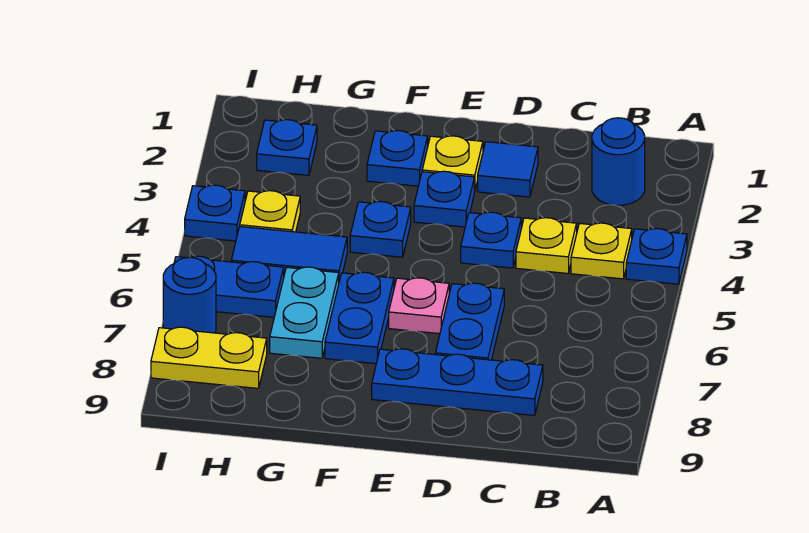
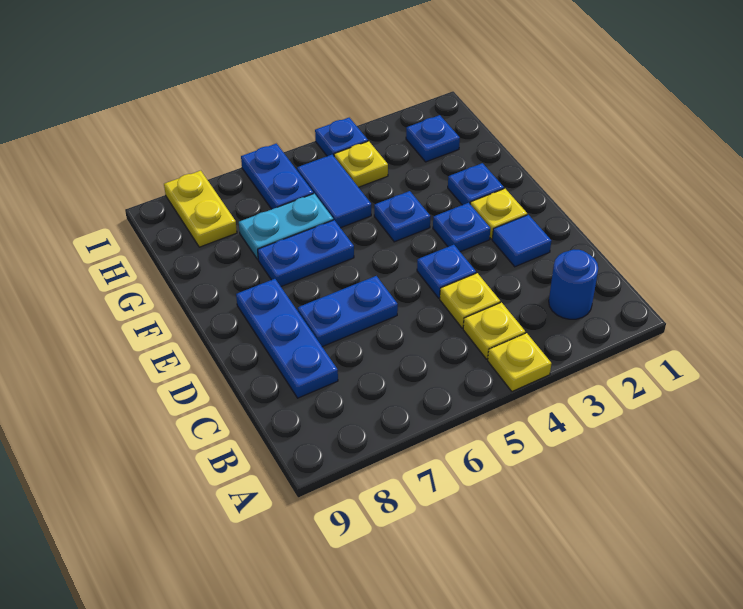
blue 1x1 plate [626,228,687,284] -> yellow 1x1 plate [488,333,552,391]
pink 1x1 plate [389,278,449,334] -> none
blue 1x1 round brick [163,257,216,333] -> none

